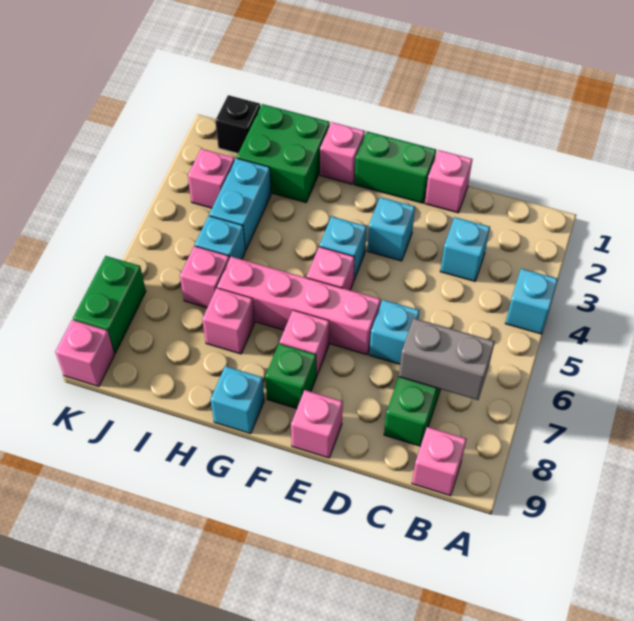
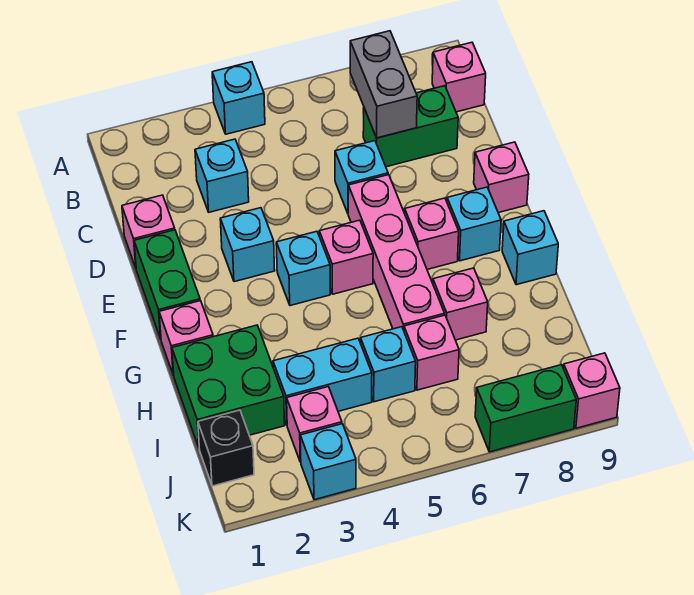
green 1x1 brick [265,343,316,409] -> cyan 1x1 brick [447,187,501,261]
none -> cyan 1x1 brick [300,424,356,500]

